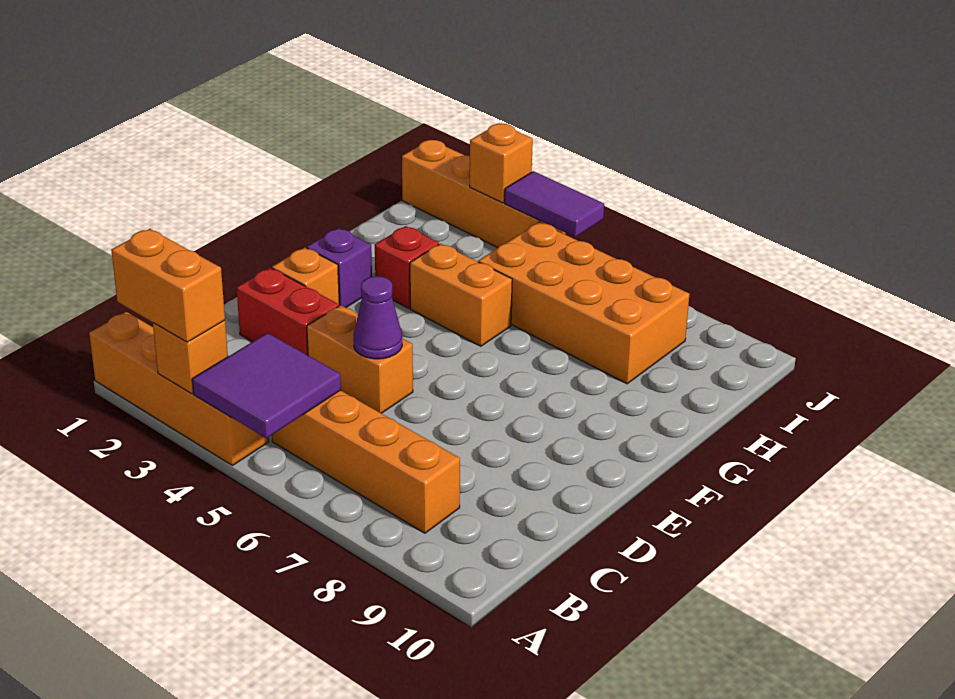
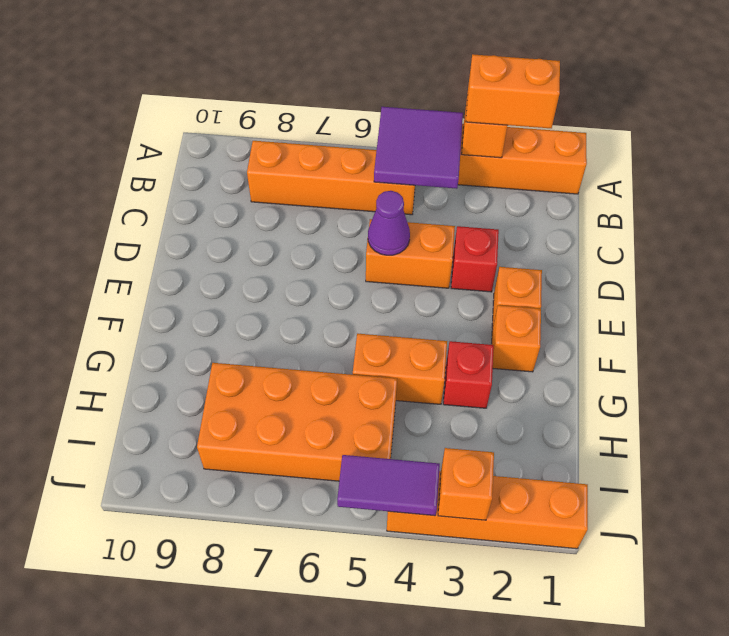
red 1x2 brick [236,268,339,355] -> red 1x1 brick [451,226,499,292]
purple 1x1 brick [307,228,372,308] -> orange 1x1 brick [492,305,541,372]

